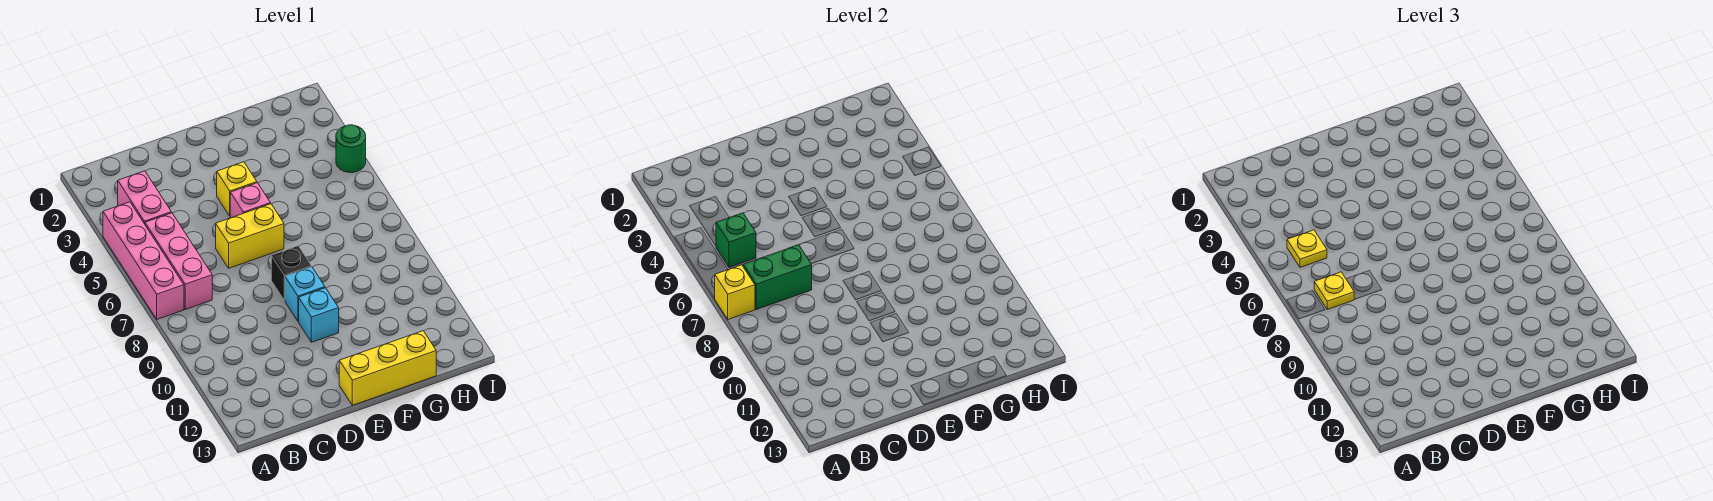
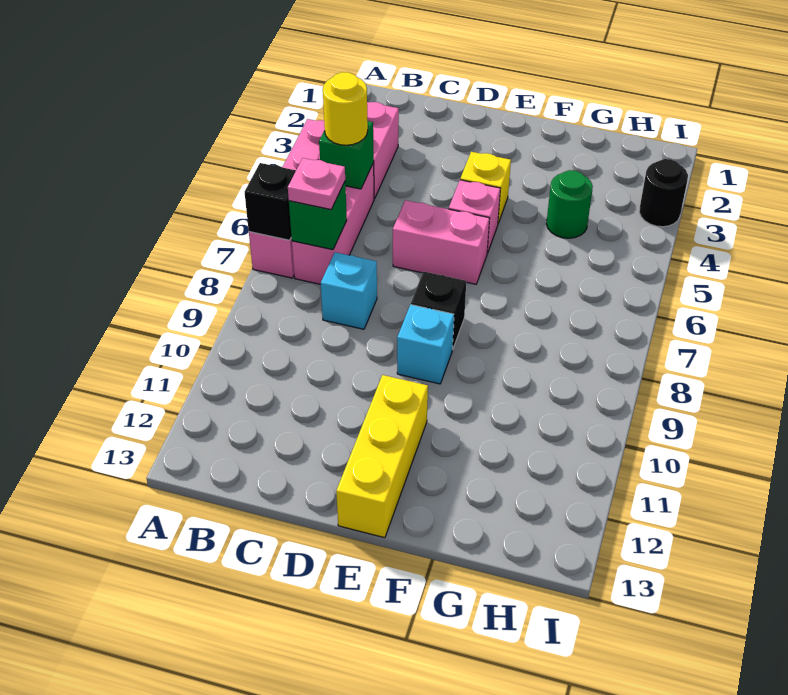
yellow 1x1 brick [715,265,755,319] -> black 1x1 brick [245,163,296,240]
yellow 1x1 plate [1287,230,1327,267] -> yellow 1x1 round brick [323,72,368,145]
green 1x2 brick [743,245,812,309] -> green 1x1 brick [289,182,347,250]
yellow 1x1 plate [1314,272,1354,309] -> pink 1x1 plate [288,158,345,209]
yellow 1x2 brick [216,204,284,268] -> pink 1x2 brick [393,200,490,284]
cyan 1x1 brick [299,288,339,342] -> cyan 1x1 brick moved to [321,252,377,329]
yellow 1x3 brick [339,331,436,405] -> yellow 1x3 brick turned to [336,375,428,538]
none -> black 1x1 round brick [639,159,688,227]
green 1x1 round brick [336,125,366,173] -> green 1x1 round brick moved to [546,170,593,238]

